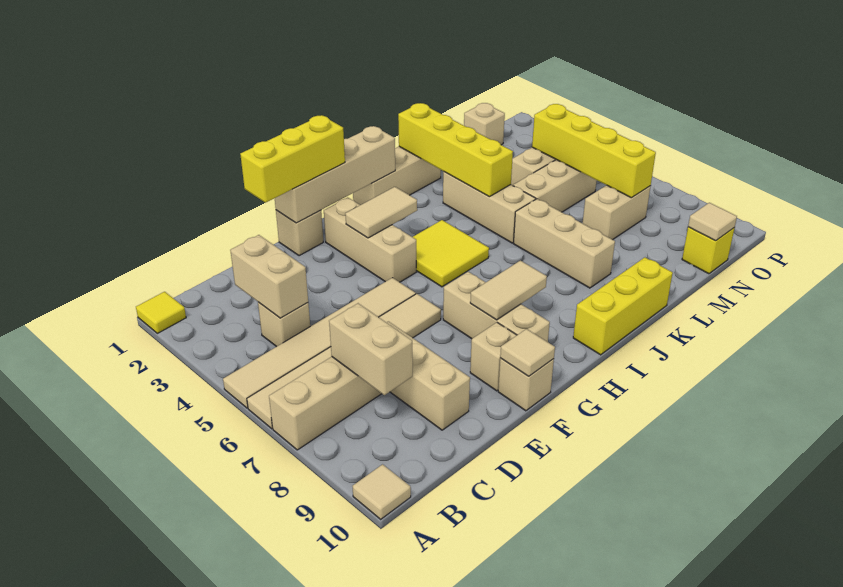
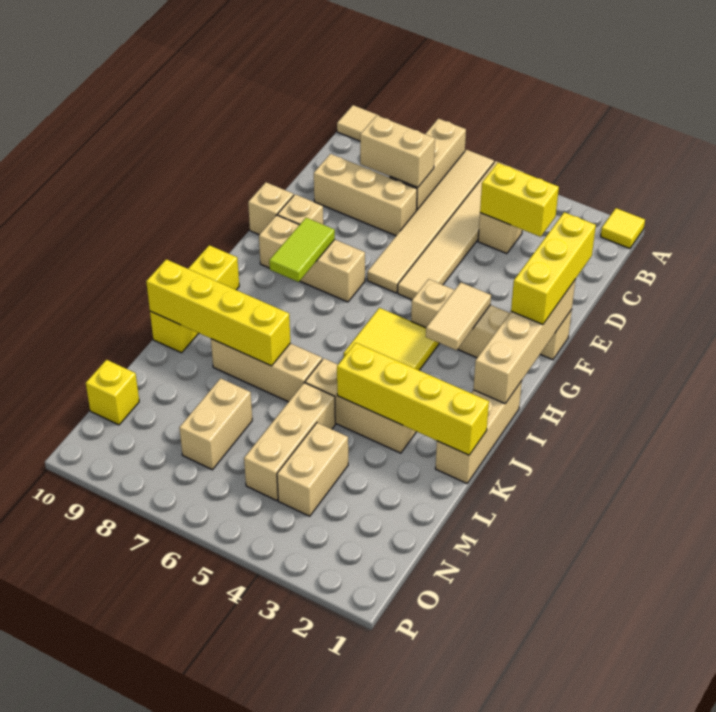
tan 1x2 brick [230,235,308,318] -> yellow 1x2 brick [480,163,559,237]
tan 1x1 tile [500,329,555,376] -> none
tan 1x2 tile [470,261,547,320] -> lime 1x2 tile [269,218,335,282]
tan 1x1 brick [464,103,505,145] -> none
yellow 1x4 brick [532,104,656,198] -> yellow 1x4 brick moved to [146,259,290,366]
tan 1x1 tile [688,203,737,241] -> none

